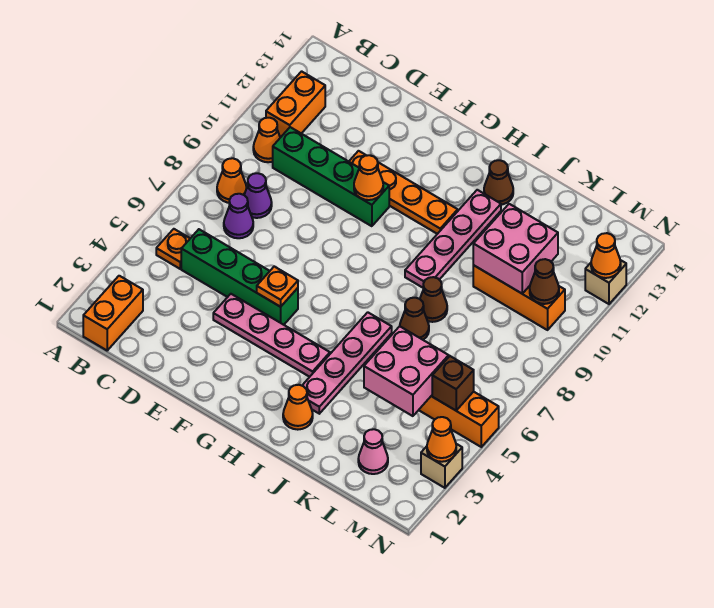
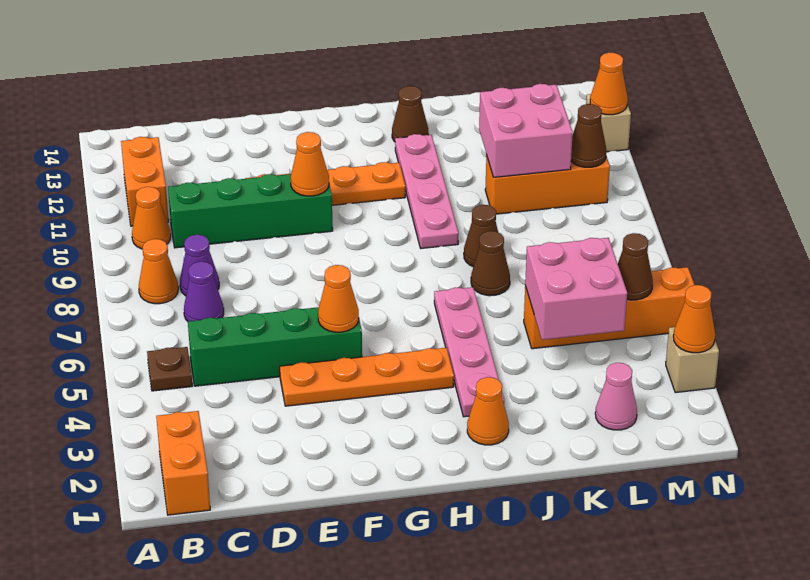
orange 1x1 plate [156,229,190,269] -> brown 1x1 plate [147,347,192,391]
pink 1x4 plate [213,294,330,377] -> orange 1x4 plate [280,348,454,406]
orange 1x1 plate [257,266,298,307] -> orange 1x1 cone [318,265,359,332]
brown 1x1 brick [432,356,474,410] -> brown 1x1 cone [618,233,653,300]

